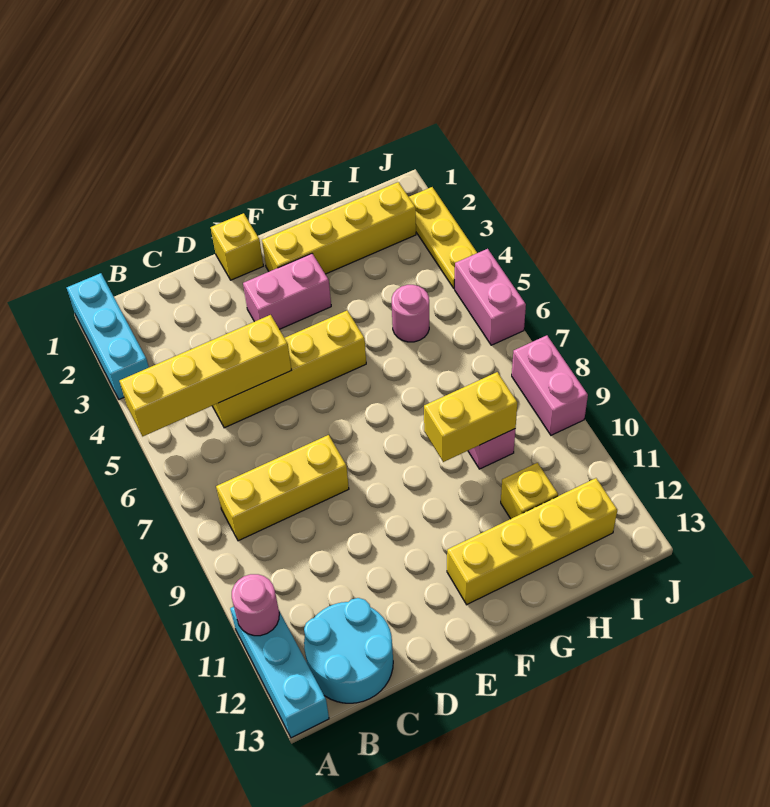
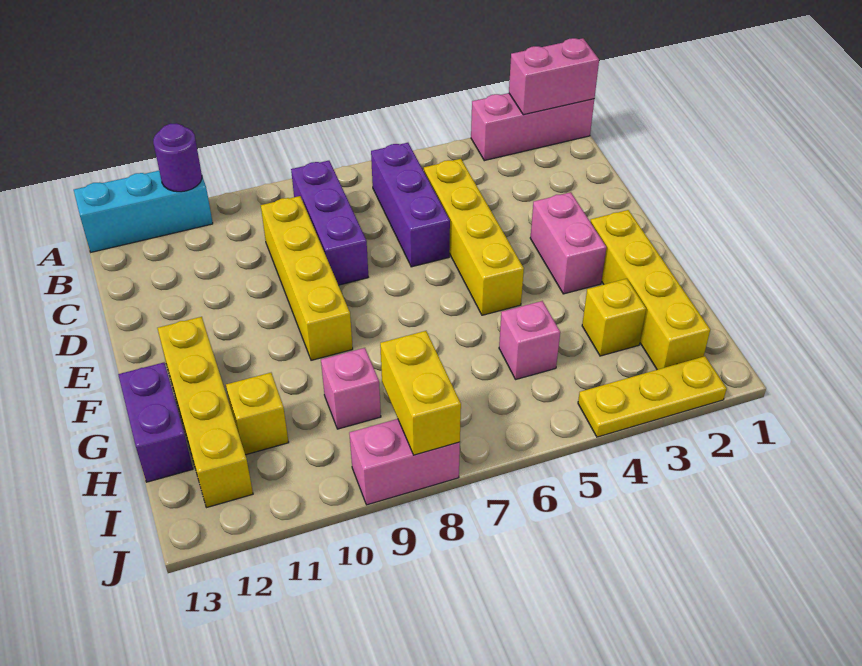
cyan 1x3 brick [67,273,149,399] -> pink 1x3 brick [471,93,594,161]
yellow 1x4 brick [120,315,292,436] -> yellow 1x4 brick moved to [261,196,353,360]
pink 1x1 round brick [232,574,279,636] -> purple 1x1 round brick [153,123,202,192]
none -> purple 1x3 brick [371,143,450,267]
yellow 1x3 brick [216,435,349,541] -> purple 1x3 brick [291,161,368,285]
cyan 2x2 round brick [304,598,393,703] -> none
yellow 1x1 brick [211,213,263,280] -> yellow 1x1 brick moved to [582,279,646,356]
yellow 1x2 brick [424,372,517,462] -> yellow 1x2 brick moved to [380,331,461,455]
none -> purple 1x2 brick [118,363,193,482]
pink 1x1 round brick [392,285,429,342] -> pink 1x1 brick [499,301,560,379]
pink 1x2 brick [455,249,526,345] -> pink 1x2 brick moved to [509,38,599,115]

